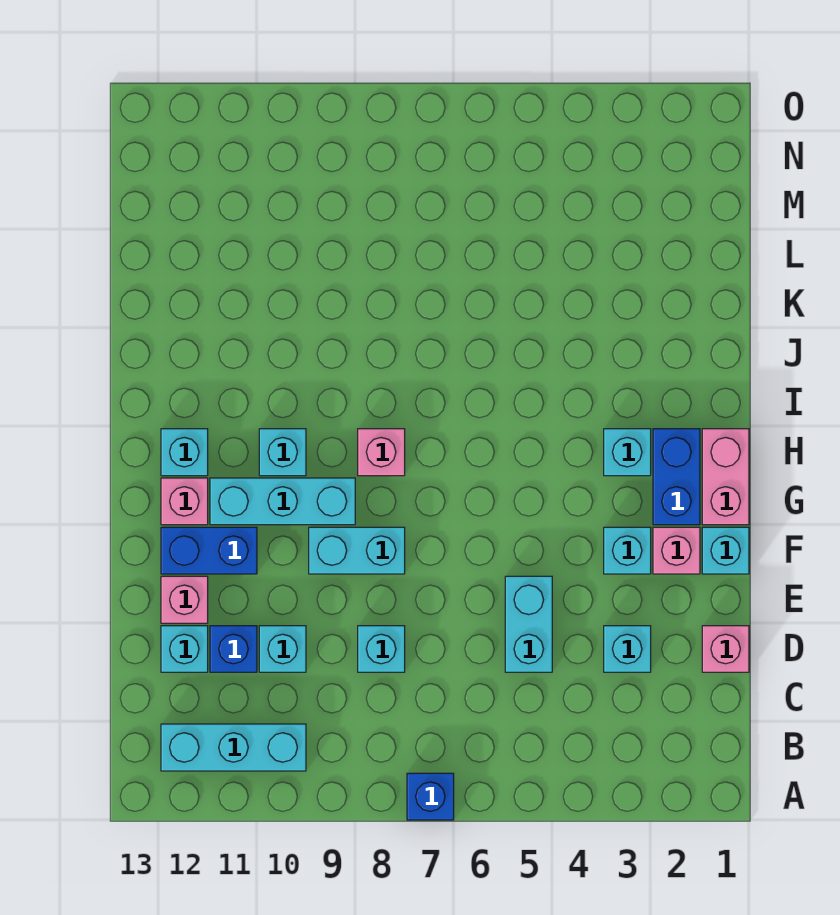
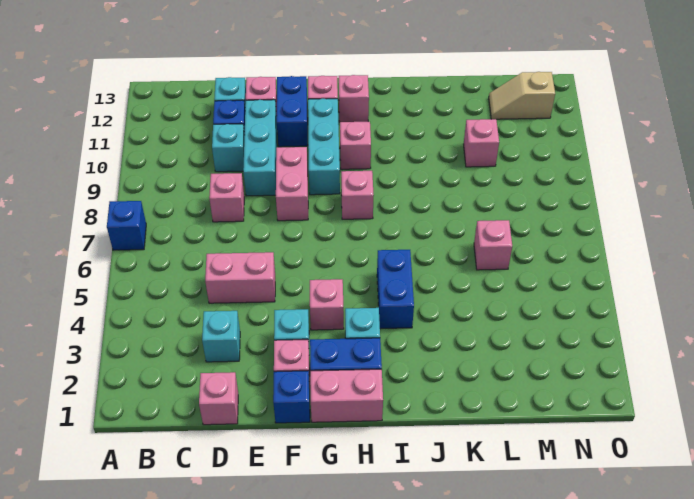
cyan 1x3 brick [161,724,306,771] -> cyan 1x3 brick moved to [243,100,277,196]
cyan 1x2 brick [505,576,552,672] -> pink 1x2 brick [205,252,275,303]
cyan 1x1 brick [358,626,405,672] -> pink 1x1 brick [209,173,244,222]
cyan 1x1 brick [702,527,749,574] -> blue 1x1 brick [273,371,310,423]
cyan 1x2 brick [309,527,405,574] -> pink 1x2 brick [276,147,308,221]
none -> pink 1x1 brick [310,279,344,330]
cyan 1x1 brick [259,429,306,476] -> pink 1x1 brick [340,122,371,169]
cyan 1x1 brick [161,429,208,476] -> pink 1x1 brick [339,75,369,122]
none -> blue 1x2 brick [377,250,414,329]
none -> pink 1x1 brick [474,220,512,270]
none -> pink 1x1 brick [464,119,499,167]
none -> tan 1x2 slope [489,72,555,119]

